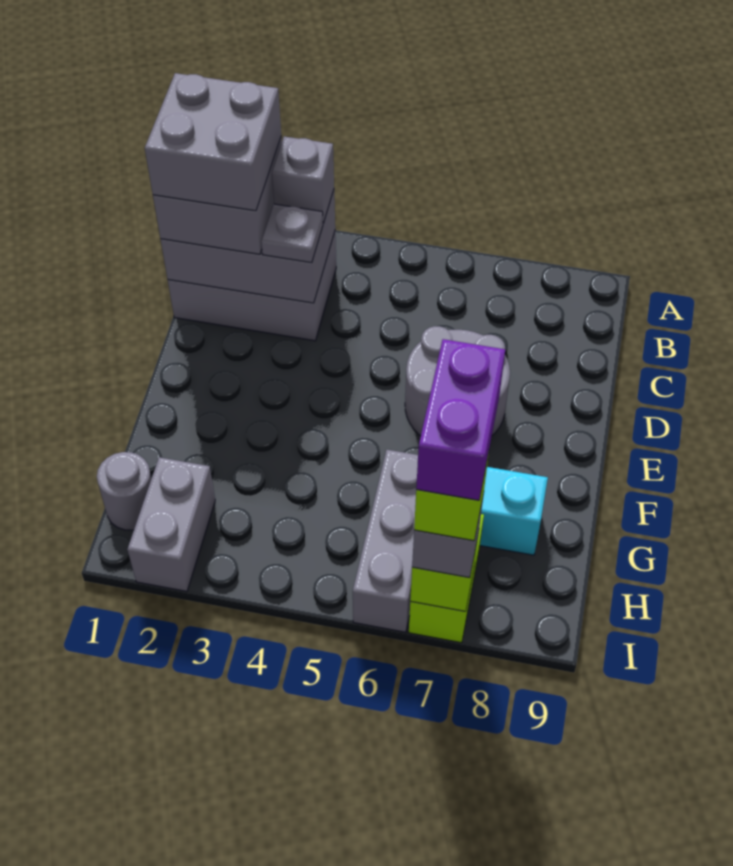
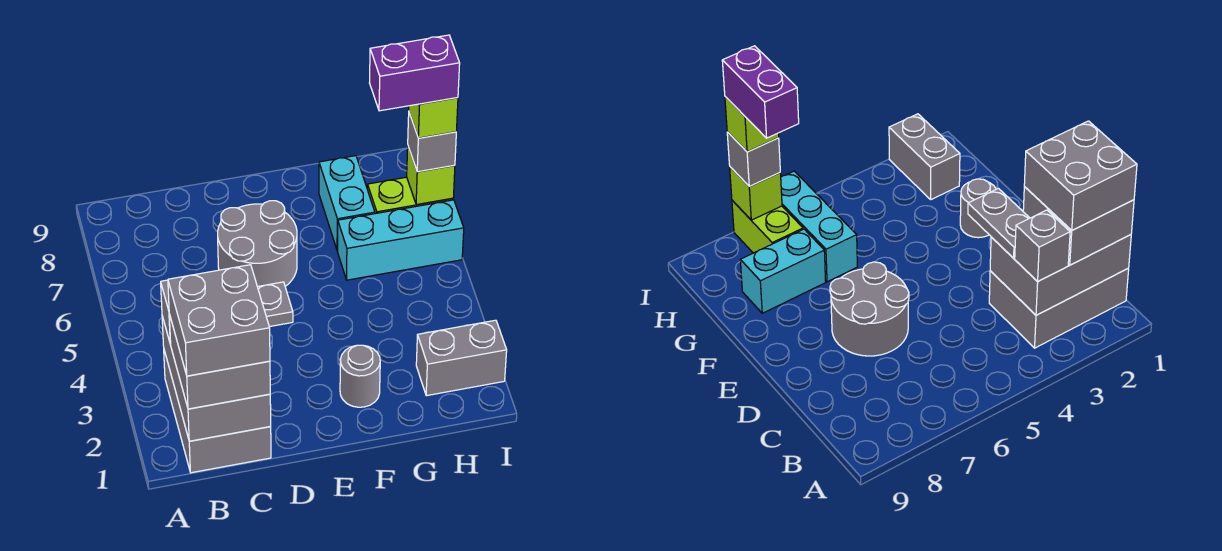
grey 1x1 plate [261,204,323,263] -> grey 1x2 plate [258,282,293,327]
grey 1x3 brick [353,450,418,632] -> cyan 1x3 brick [337,200,464,280]
grey 1x1 round brick [97,452,151,530] -> grey 1x1 round brick moved to [340,345,380,407]

